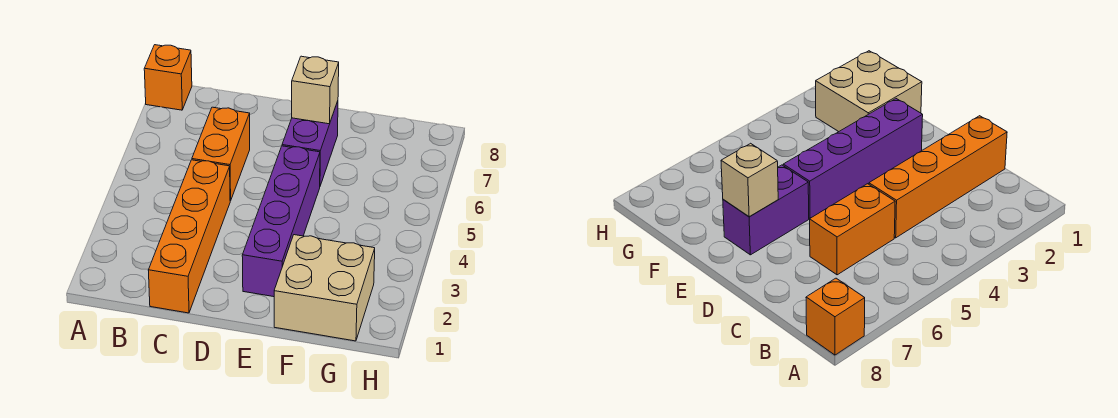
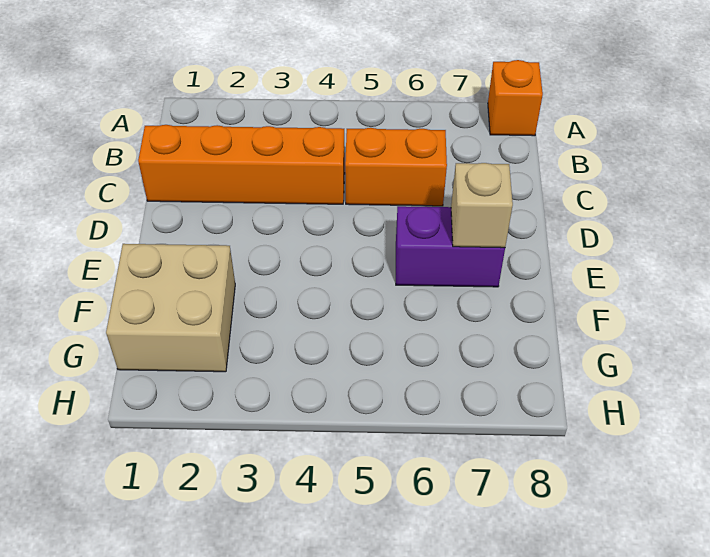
purple 1x4 brick [242,146,320,297] -> none

